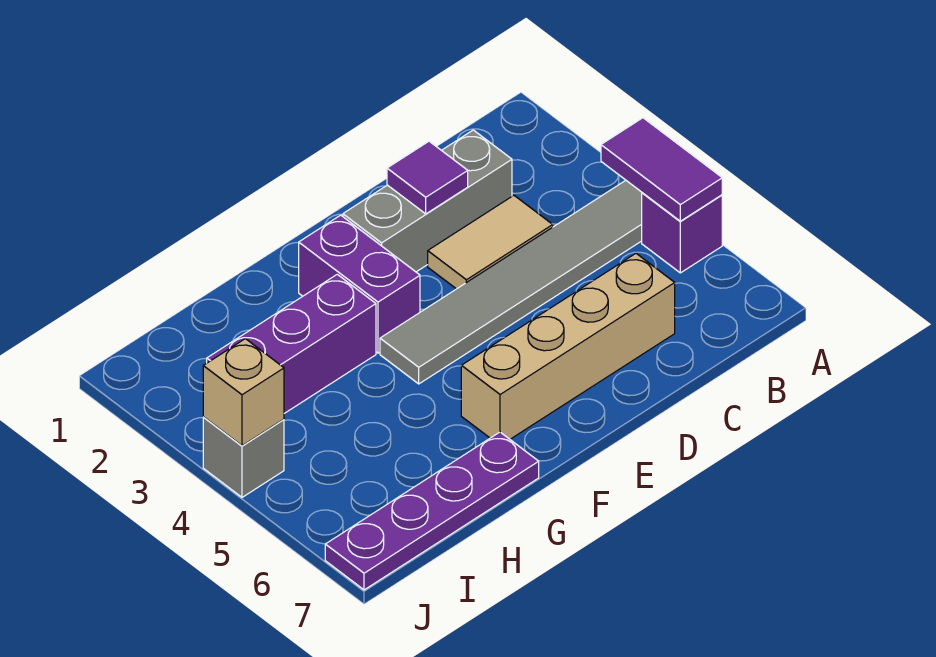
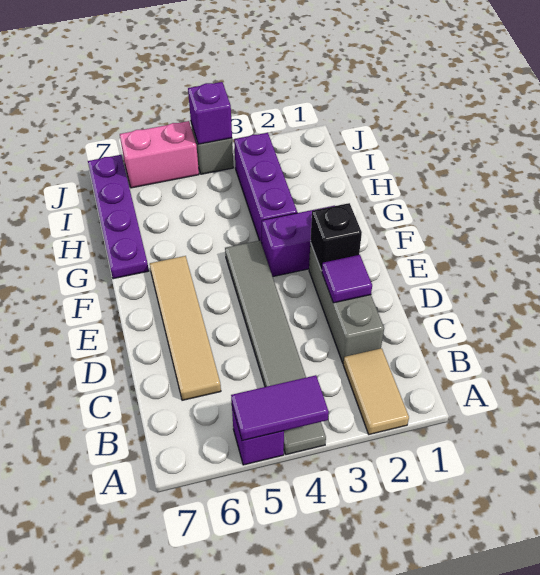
tan 1x2 tile [428,195,553,289] -> tan 1x2 tile moved to [343,348,409,434]
tan 1x4 brick [461,254,675,439] -> tan 1x4 tile [150,256,221,400]
none -> black 1x1 brick [310,203,362,271]
tan 1x1 brick [203,339,284,446] -> purple 1x1 brick [188,82,232,144]
none -> pink 1x2 brick [120,121,199,188]

